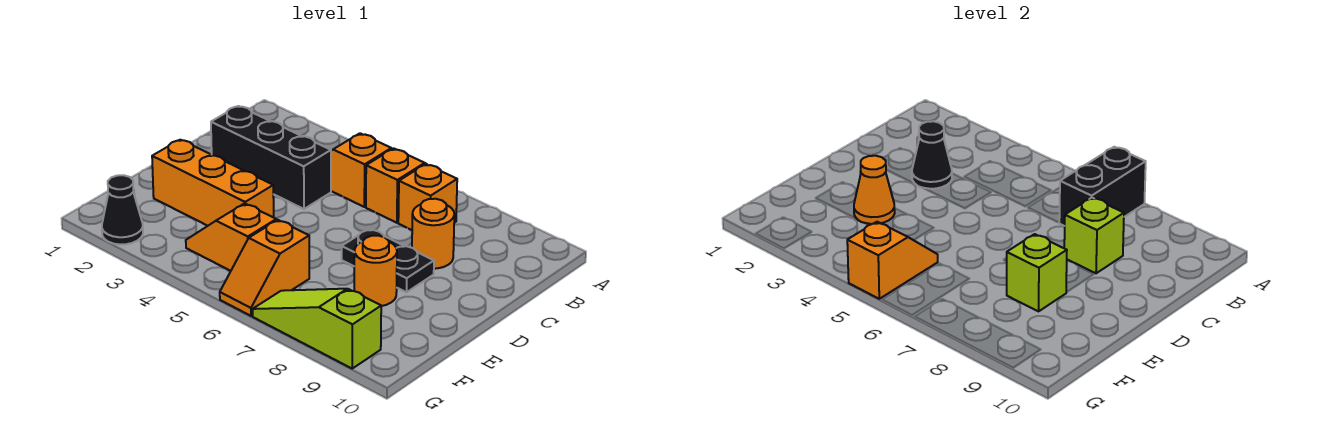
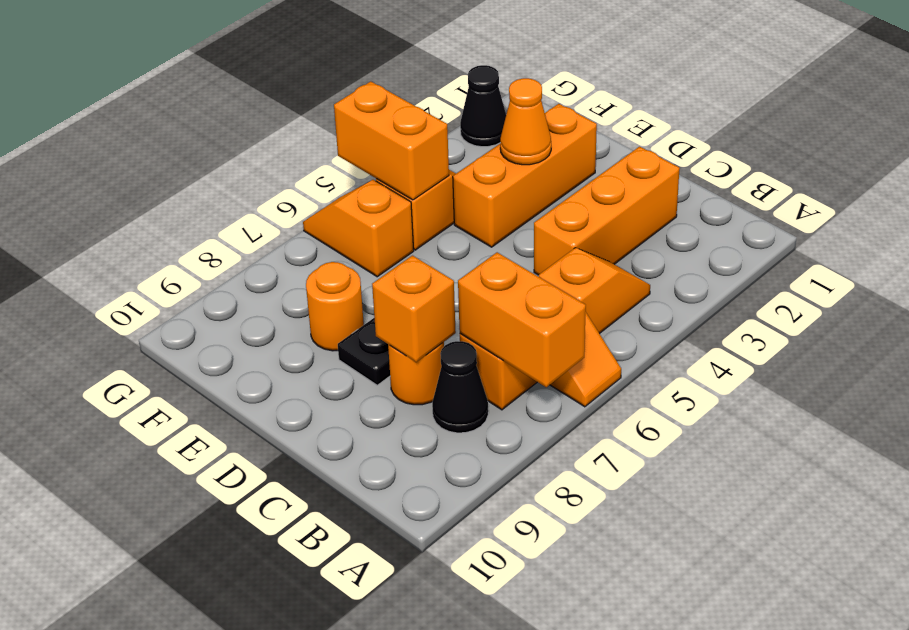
black 1x2 brick [1059,147,1146,226] -> orange 1x2 brick [458,252,586,387]
black 1x3 brick [211,106,331,209] -> orange 1x3 brick [534,147,680,275]
black 1x1 cone [912,121,952,189] -> black 1x1 cone moved to [432,341,488,433]
lime 1x1 brick [1064,198,1124,273] -> orange 1x1 brick [372,256,456,362]
lime 1x1 brick [1007,234,1067,311] -> none
orange 1x2 slope [847,222,938,299] -> orange 1x2 brick [334,81,449,200]
lime 1x3 slope [253,289,381,368] -> none

